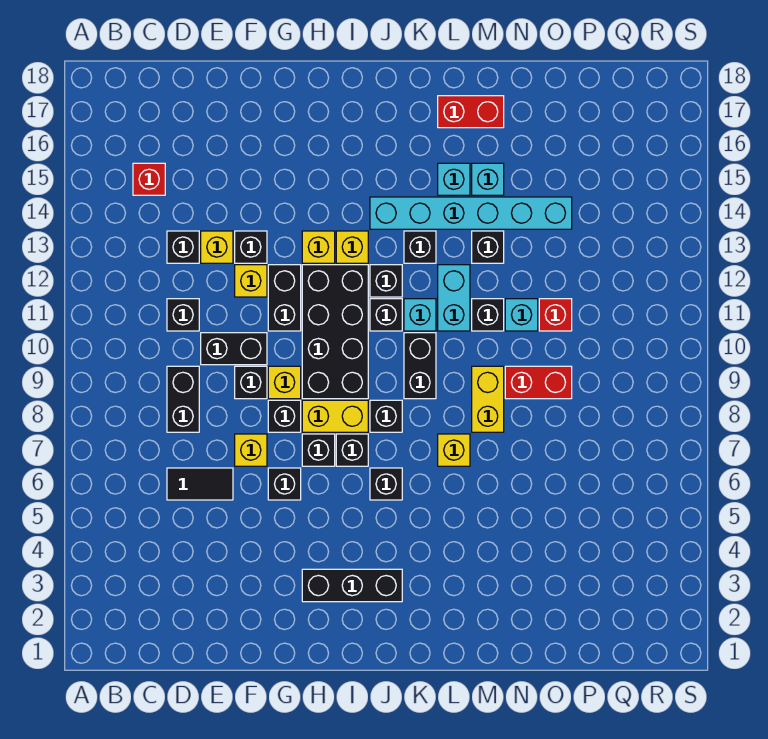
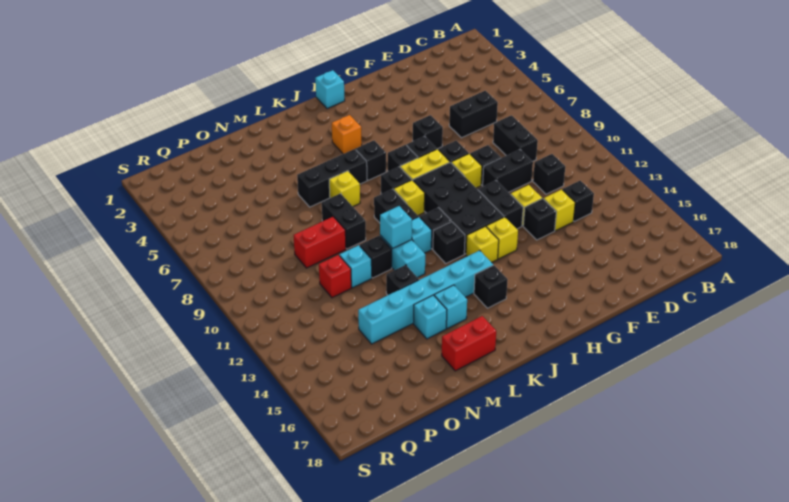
red 1x1 brick [133,163,165,195] -> none
black 1x2 tile [167,468,233,500] -> black 1x2 brick [449,91,498,138]
yellow 1x1 brick [235,434,267,466] -> yellow 1x1 brick moved to [394,180,425,215]
black 1x3 brick [302,569,402,602] -> black 1x3 brick moved to [297,149,367,207]
none -> cyan 1x1 brick [315,70,345,109]
none -> orange 1x1 brick [332,115,362,154]
black 1x1 brick [404,231,436,263] -> black 1x1 brick moved to [474,265,508,308]
none -> cyan 1x1 brick [380,206,412,248]
yellow 1x2 brick [472,366,504,432] -> black 1x2 brick [322,194,366,249]

